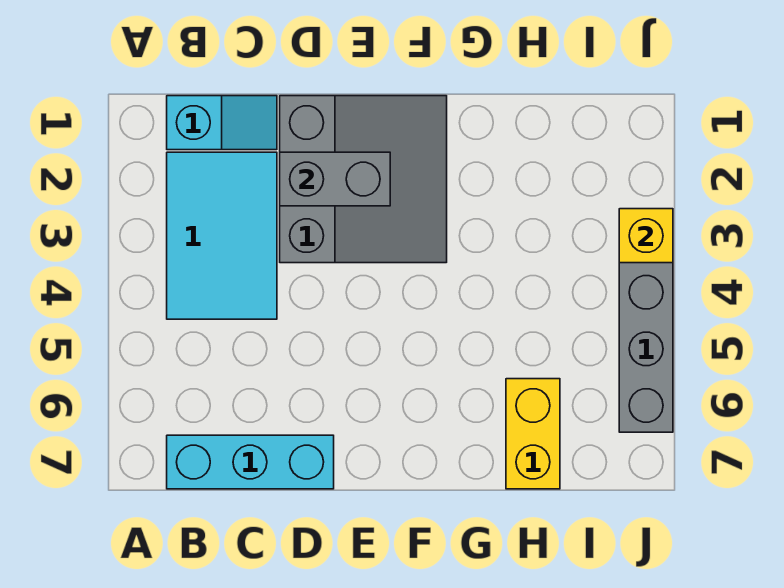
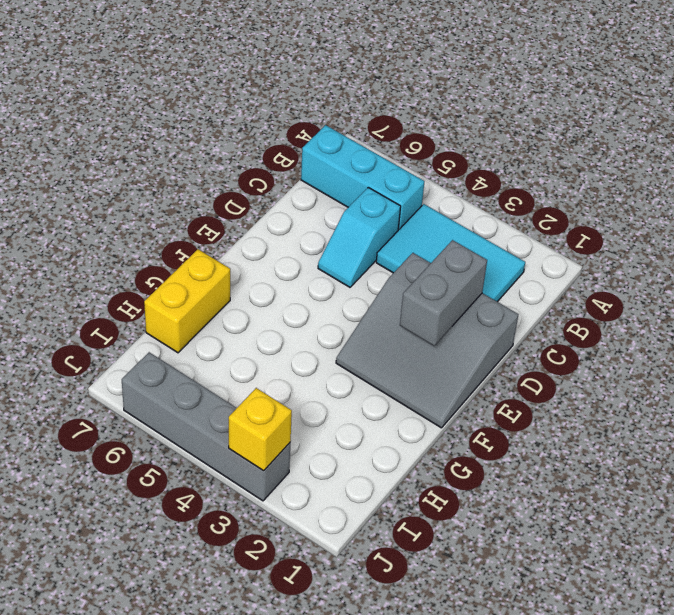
cyan 1x2 slope [167,96,277,150] -> cyan 1x2 slope moved to [318,187,401,287]
cyan 1x3 brick [167,435,334,489] -> cyan 1x3 brick turned to [301,125,425,230]
yellow 1x2 brick [506,379,560,489] -> yellow 1x2 brick turned to [144,249,230,353]

